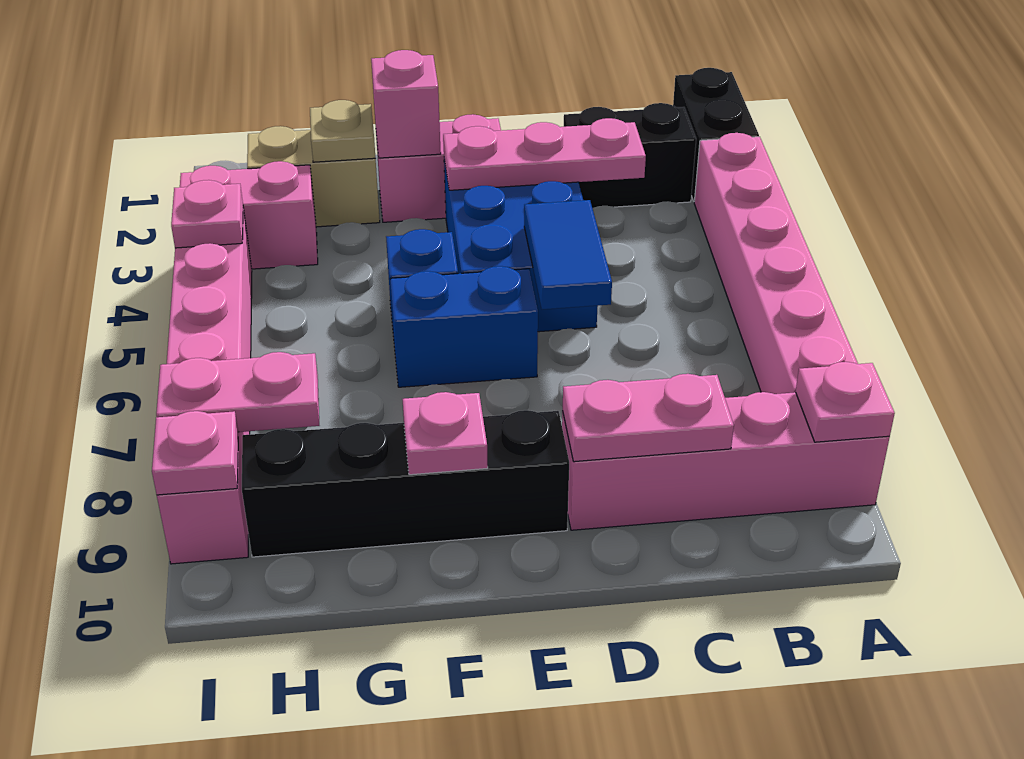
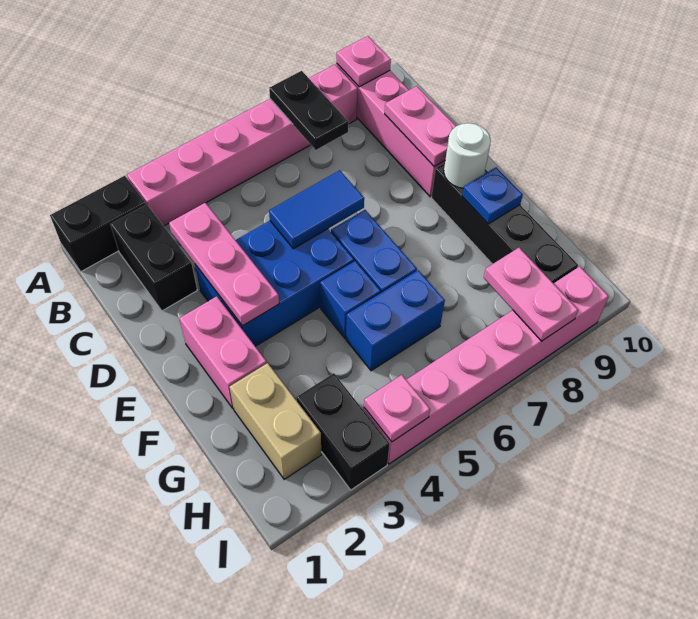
none -> black 1x2 plate [269,71,349,150]
none -> white 1x1 round brick [444,123,491,188]
pink 1x1 brick [371,50,441,158] -> none
pink 1x1 plate [403,392,488,475] -> blue 1x1 plate [462,167,523,224]
tan 1x1 plate [310,100,375,162] -> none
none -> blue 1x2 brick [346,270,445,371]
pink 1x2 brick [180,161,318,269] -> black 1x2 brick [296,373,390,490]
pink 1x1 plate [152,411,238,495] -> none

